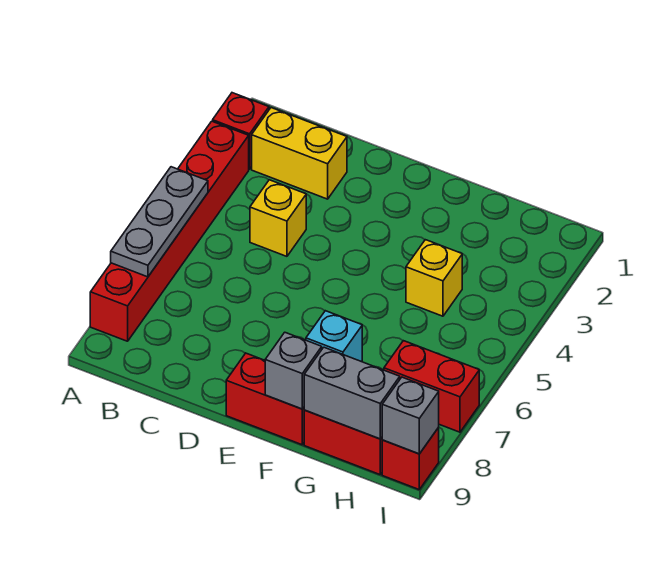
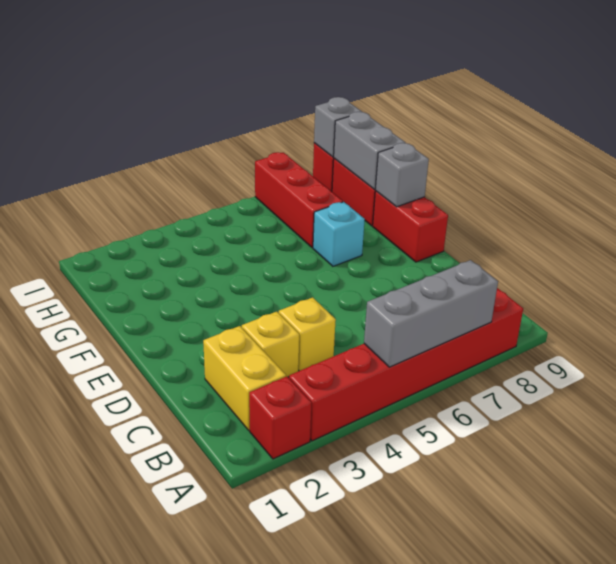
grey 1x3 plate [111,167,208,277] -> grey 1x3 brick [364,260,498,367]
yellow 1x1 brick [406,240,462,316] -> yellow 1x1 brick moved to [242,312,299,377]
red 1x2 brick [384,341,479,432] -> red 1x3 brick [255,152,343,248]

